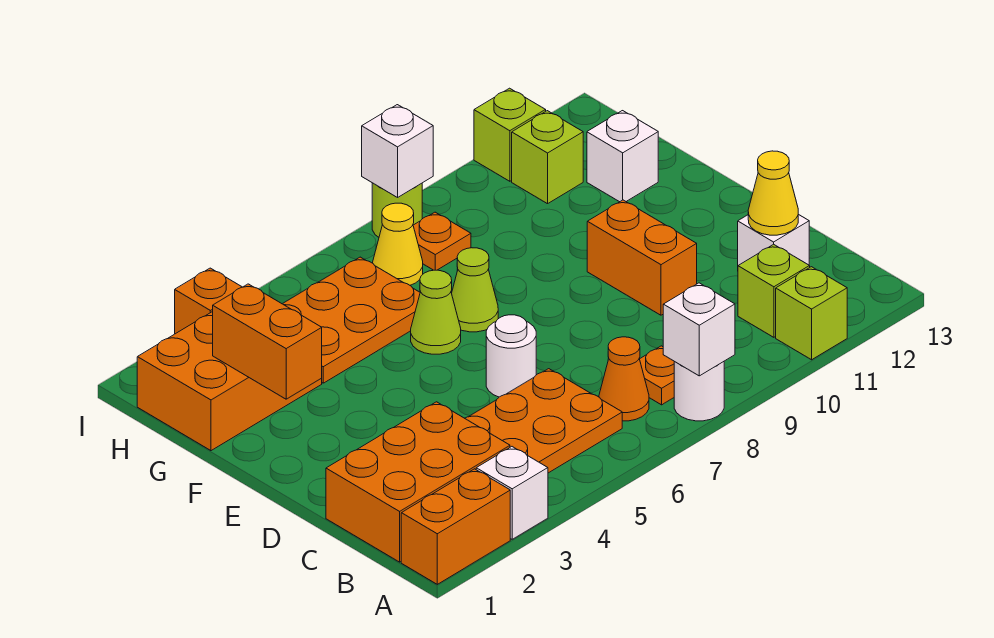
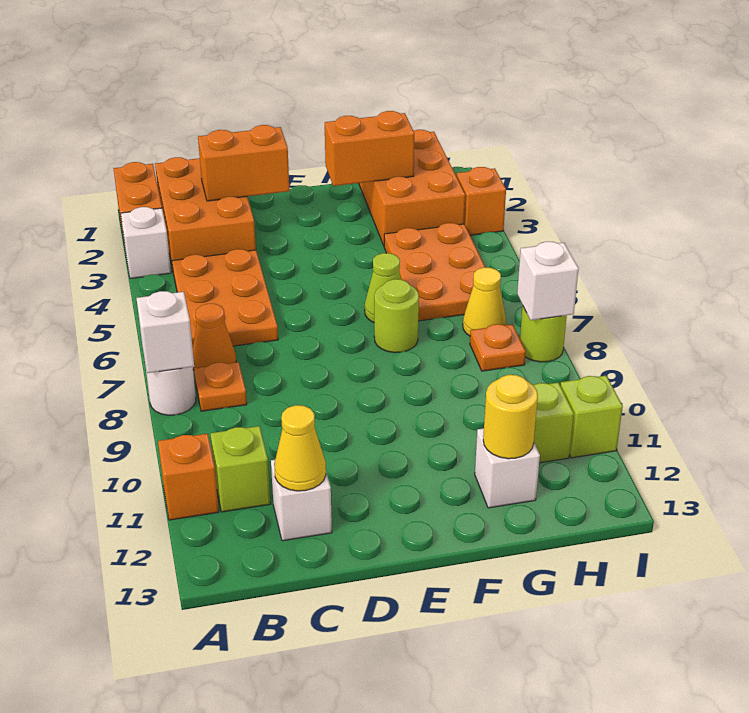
lime 1x1 brick [776,267,847,360] -> orange 1x1 brick [158,434,219,520]
white 1x1 round brick [486,315,536,397] -> none
orange 1x2 brick [587,200,697,315] -> orange 1x2 brick moved to [198,125,290,201]
lime 1x1 cone [452,248,498,332] -> lime 1x1 round brick [374,279,419,353]
none -> yellow 1x1 round brick [483,375,538,459]

